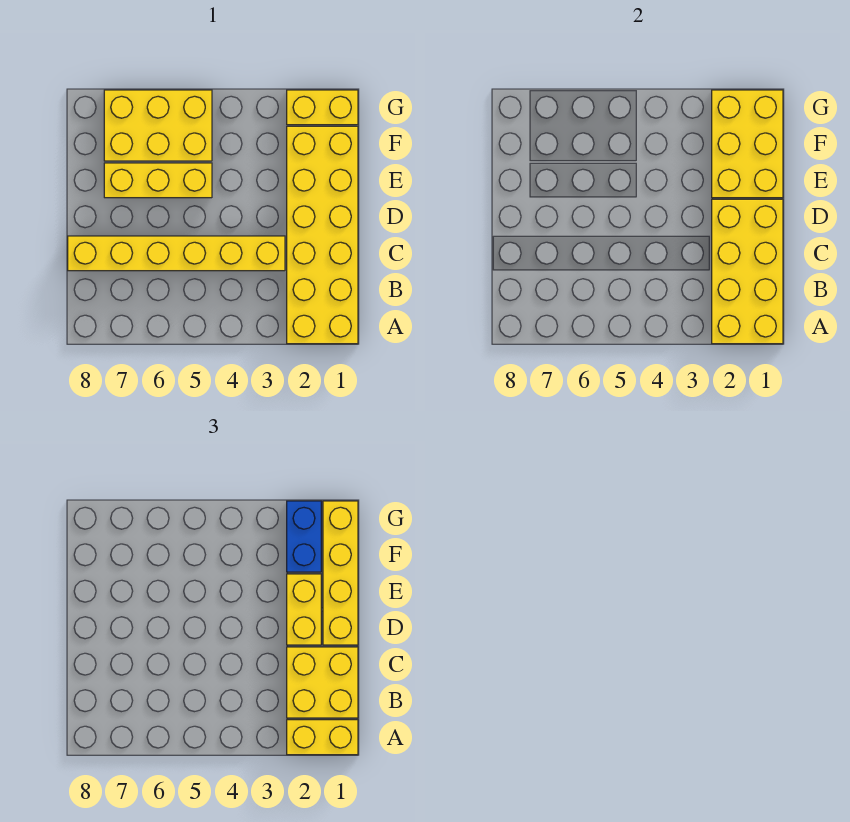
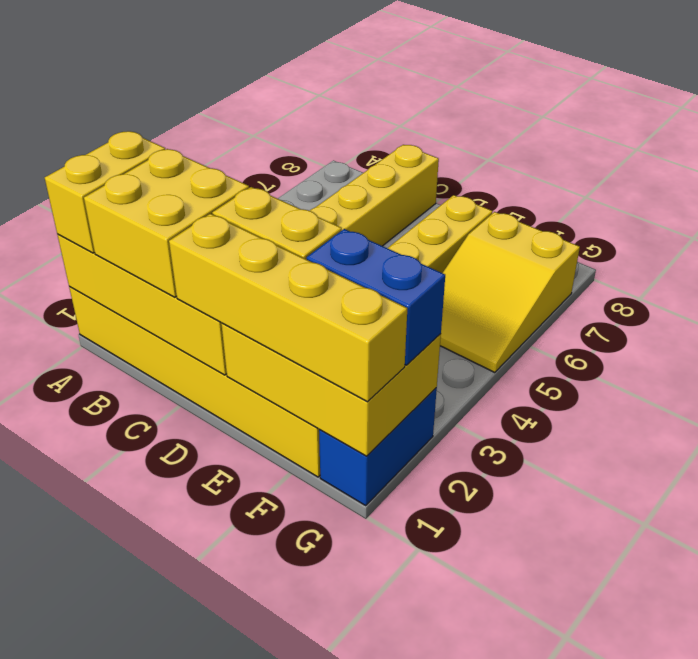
yellow 2x3 brick [104,90,212,161] -> yellow 2x3 slope [440,212,580,373]
yellow 1x2 brick [287,90,358,125] -> blue 1x2 brick [319,388,437,506]

